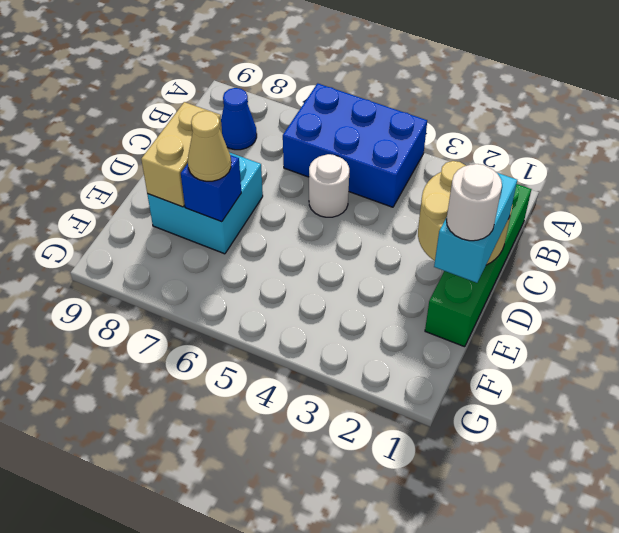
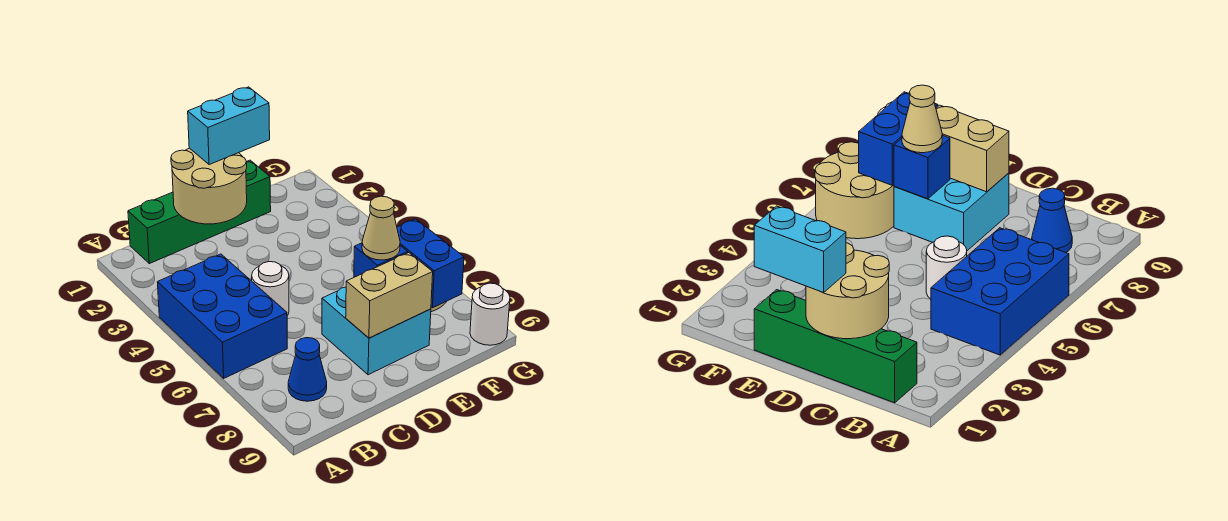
white 1x1 round brick [446,164,502,241] -> white 1x1 round brick moved to [470,283,510,345]
none -> tan 2x2 round brick [815,142,894,239]
none -> blue 1x2 brick [397,219,464,308]

